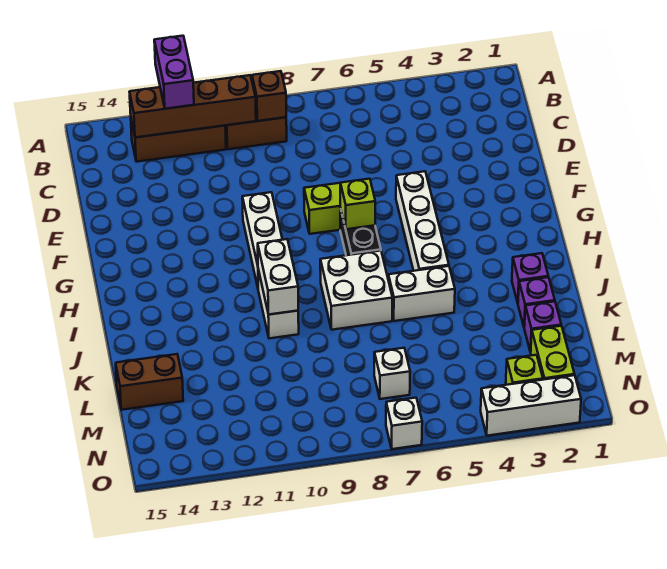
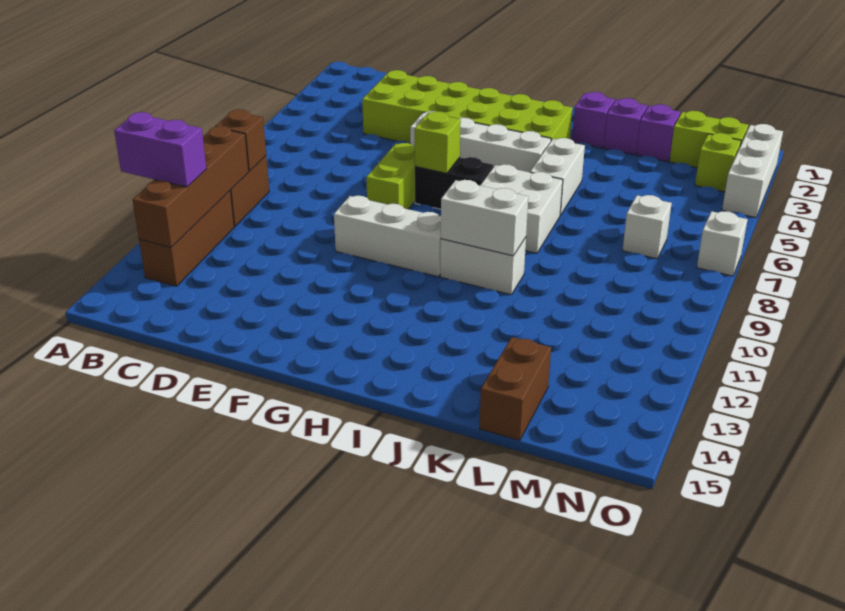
none -> lime 2x6 brick [362,70,573,143]

